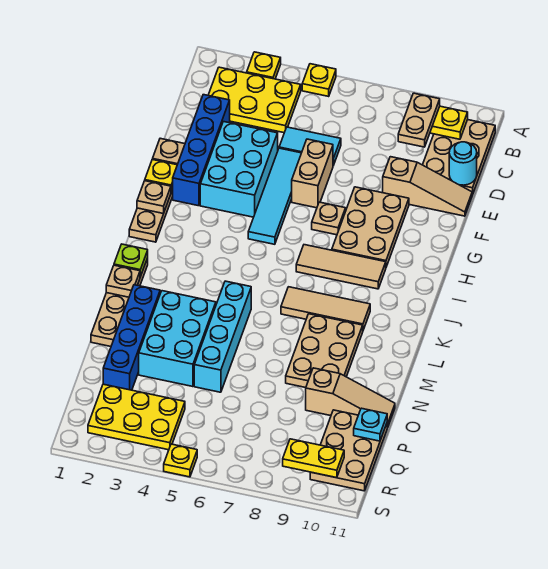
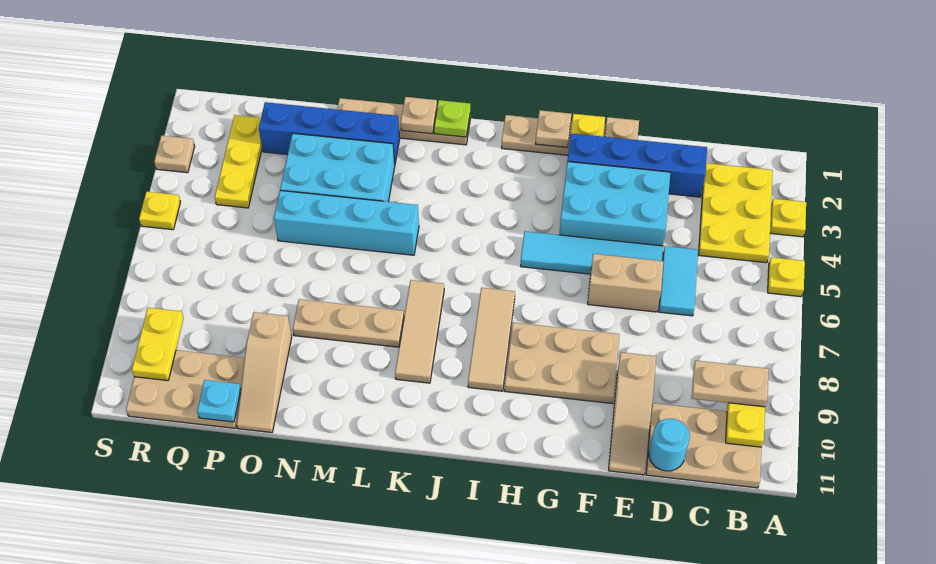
tan 1x1 plate [312,202,346,235] -> tan 1x1 plate moved to [154,135,195,173]
tan 2x3 plate [286,314,363,388] -> tan 1x3 plate [293,299,404,347]
yellow 2x3 plate [88,384,185,450] -> yellow 1x3 plate [215,115,262,208]

